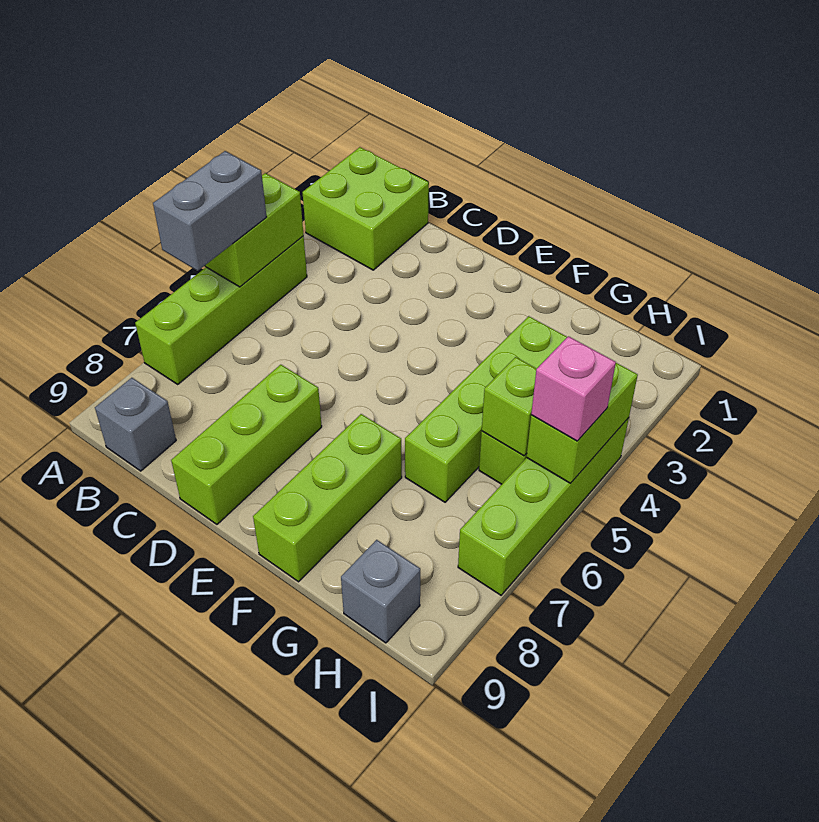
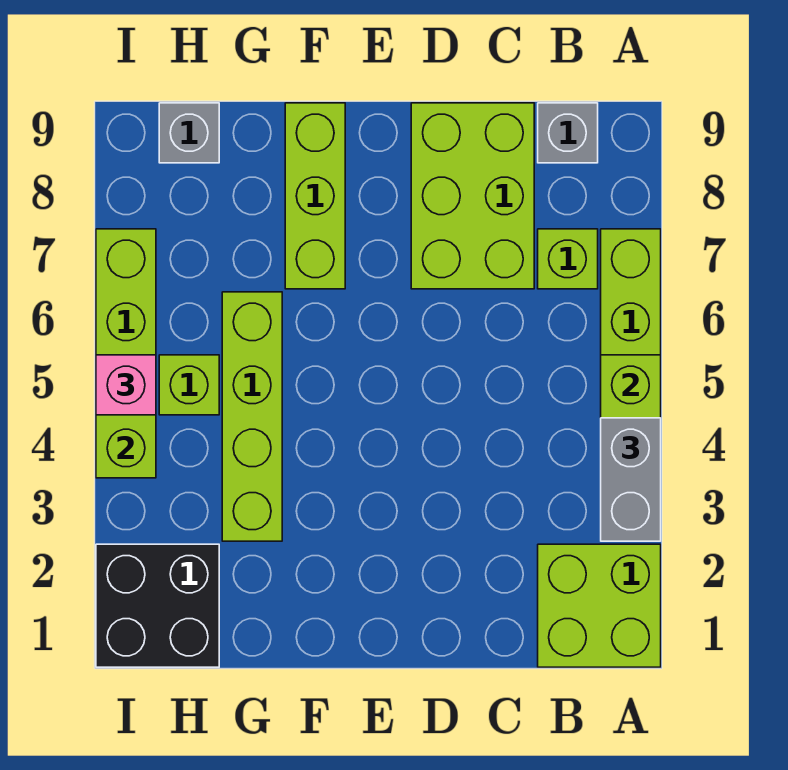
grey 1x2 brick [153,151,266,271] -> grey 1x2 brick moved to [601,418,661,541]
lime 1x3 brick [171,365,322,524] -> lime 2x3 brick [411,103,534,289]
none -> black 2x2 brick [96,544,219,667]
lime 1x1 brick [482,357,536,456] -> lime 1x1 brick moved to [538,229,598,289]

